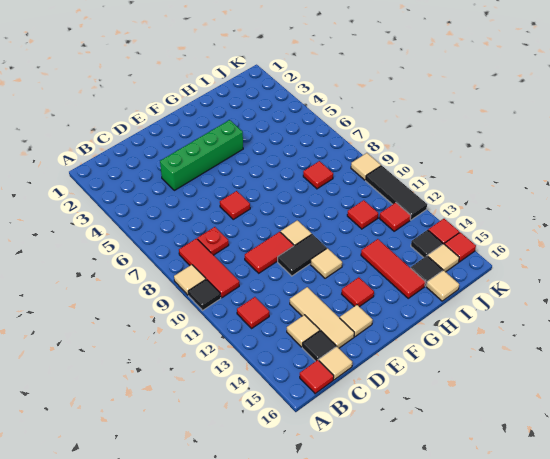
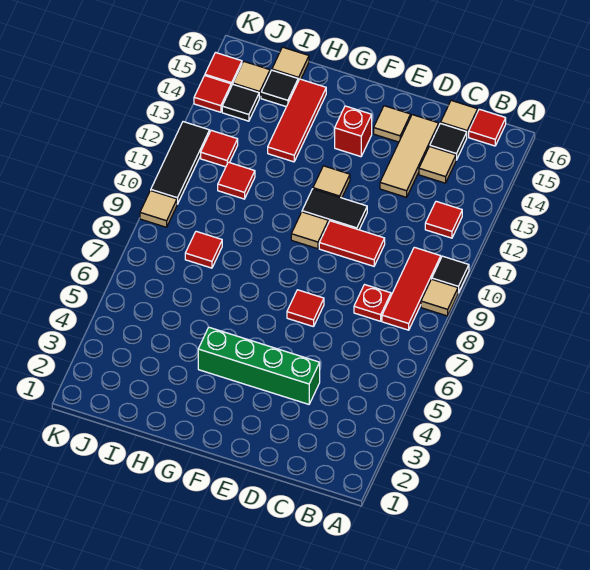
red 1x1 tile [342,277,374,307] -> red 1x1 brick [335,106,372,157]

